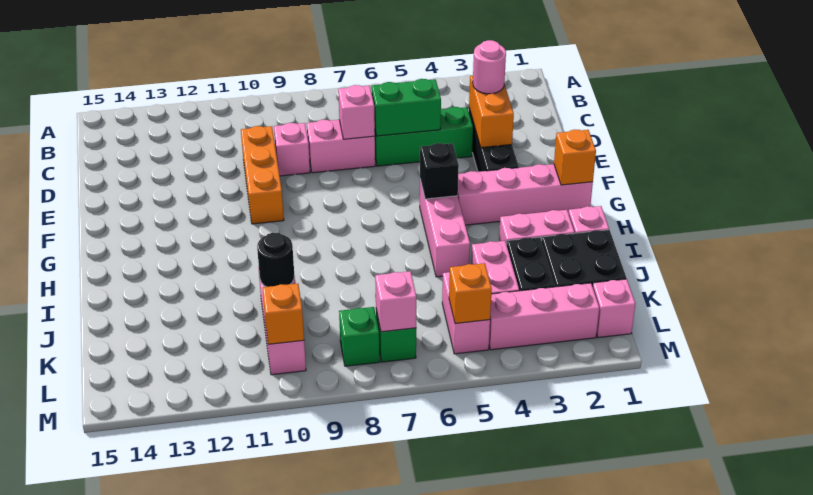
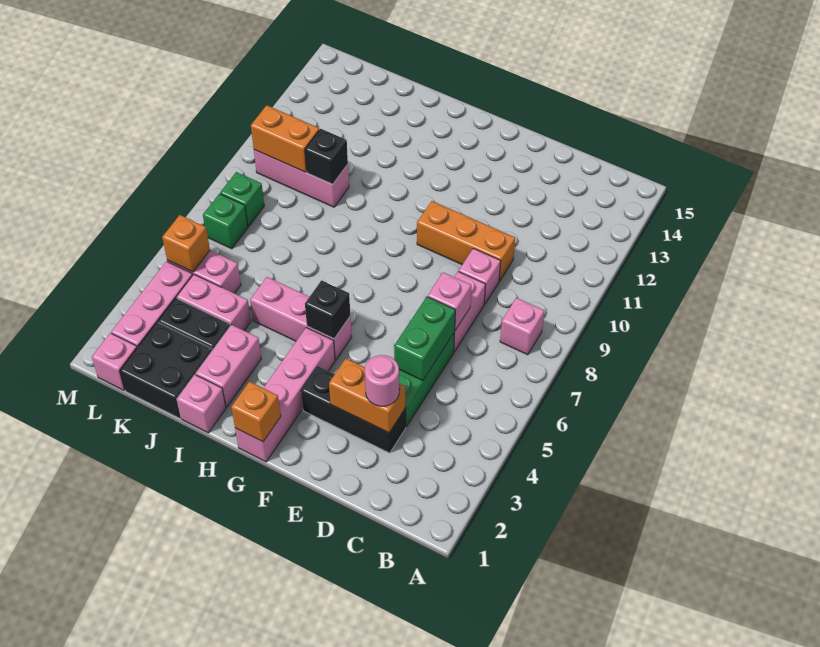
black 1x1 round brick [257,233,294,287] -> black 1x1 brick [305,129,348,184]
pink 1x1 brick [375,271,416,332] -> pink 1x1 brick moved to [500,298,544,355]
orange 1x1 brick [262,284,304,344] -> orange 1x2 brick [251,105,319,172]

